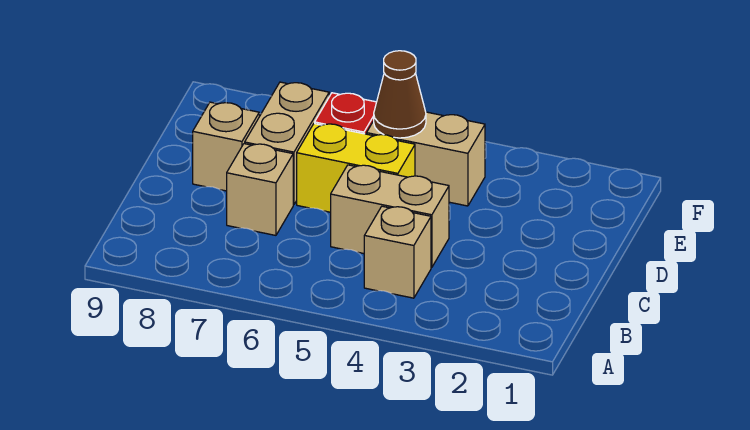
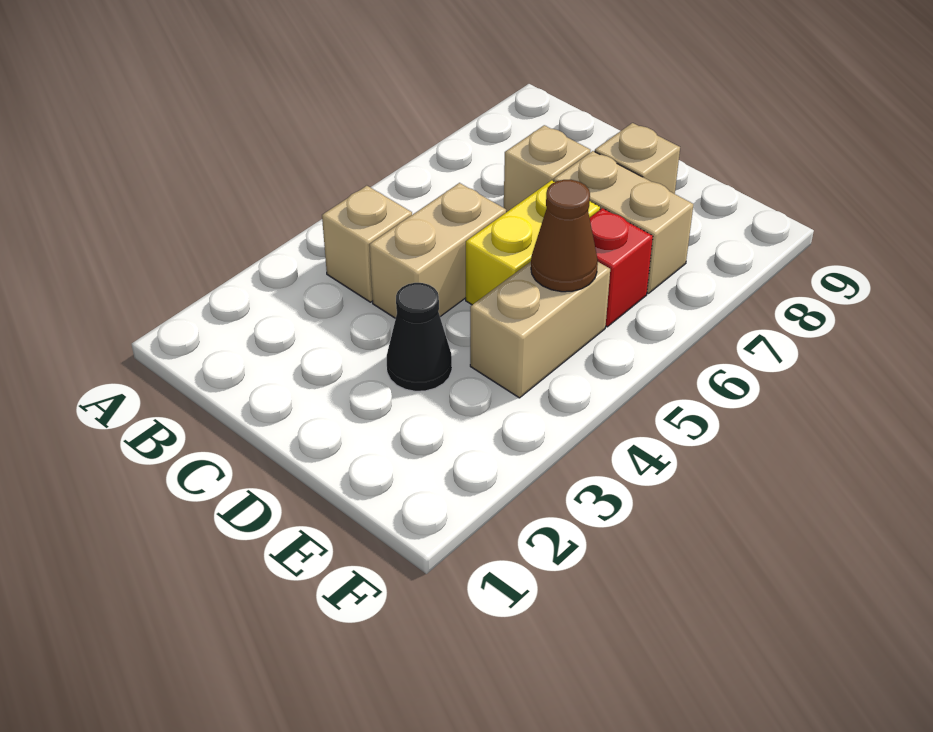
none -> black 1x1 cone [387,283,452,391]

